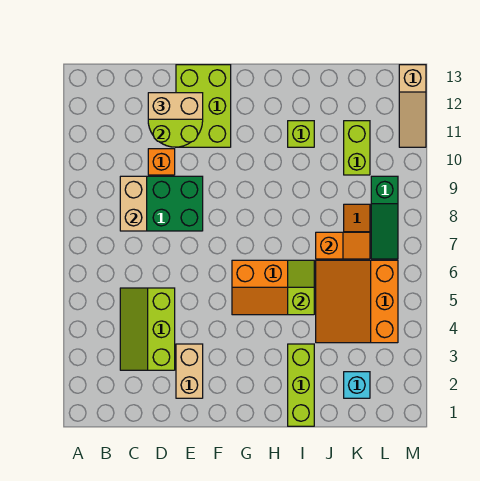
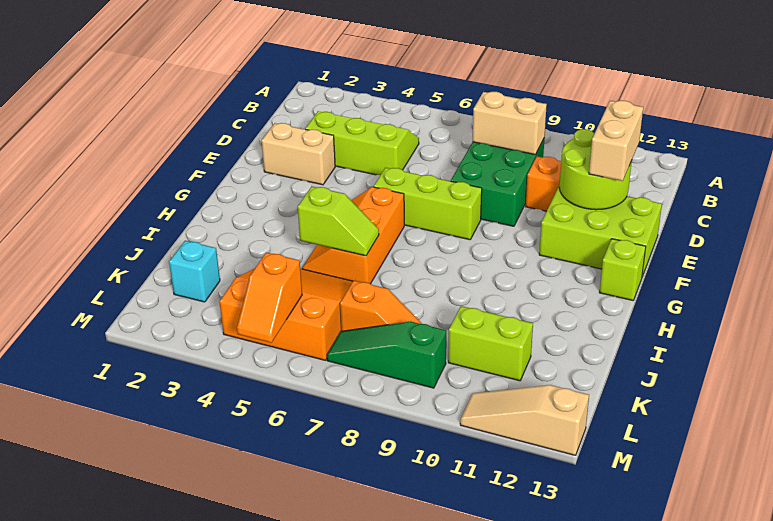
lime 1x3 brick [288,344,314,426] -> lime 1x3 brick moved to [374,168,482,240]
lime 1x1 brick [288,121,314,147] -> lime 1x1 brick moved to [599,239,646,300]
orange 1x2 slope [316,232,370,259] -> orange 1x2 slope moved to [237,252,302,343]

